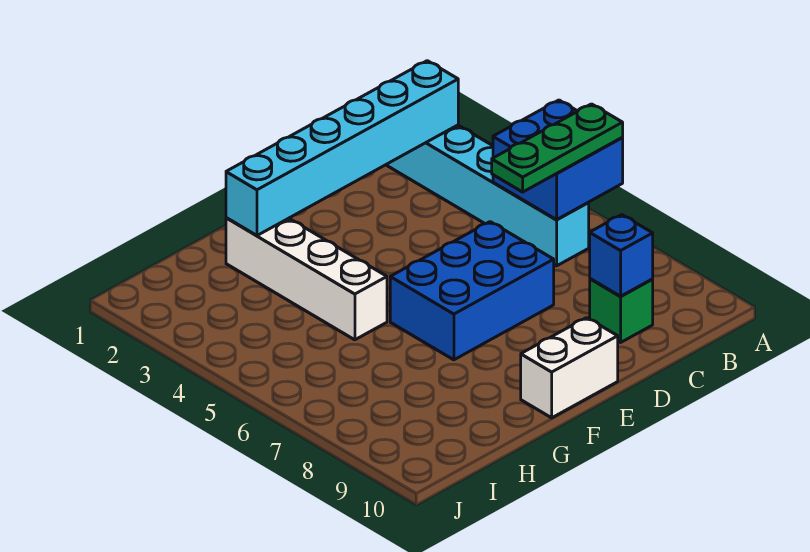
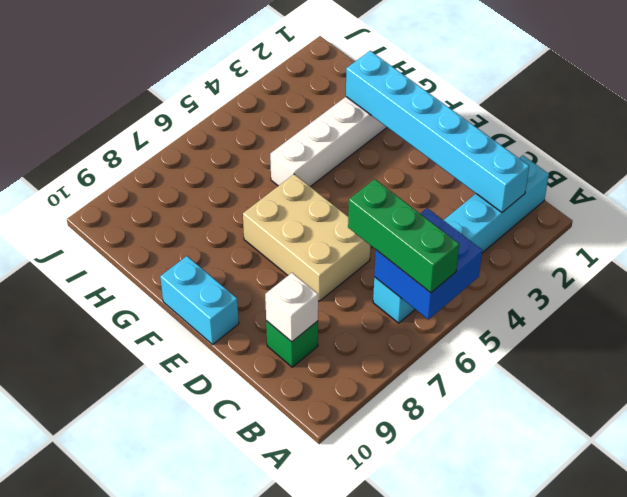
green 1x3 plate [492,104,623,192] -> green 1x3 brick [348,179,459,293]
blue 1x1 brick [590,215,653,296] -> white 1x1 brick [265,273,318,342]
blue 2x3 brick [390,222,554,360] -> tan 2x3 brick [243,174,370,301]
white 1x2 brick [521,318,618,418] -> cyan 1x2 brick [160,256,239,345]

